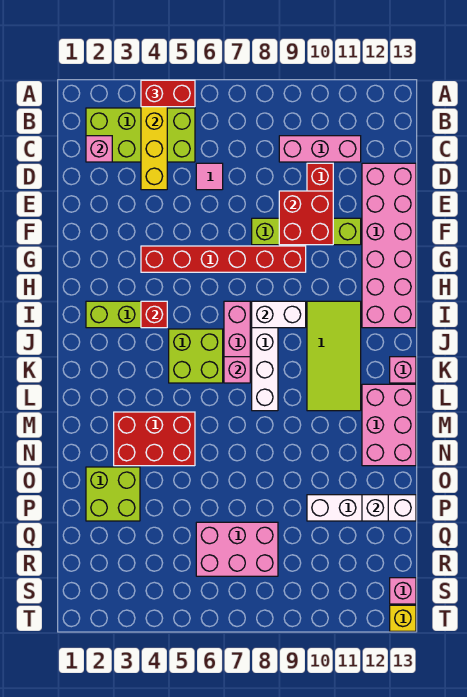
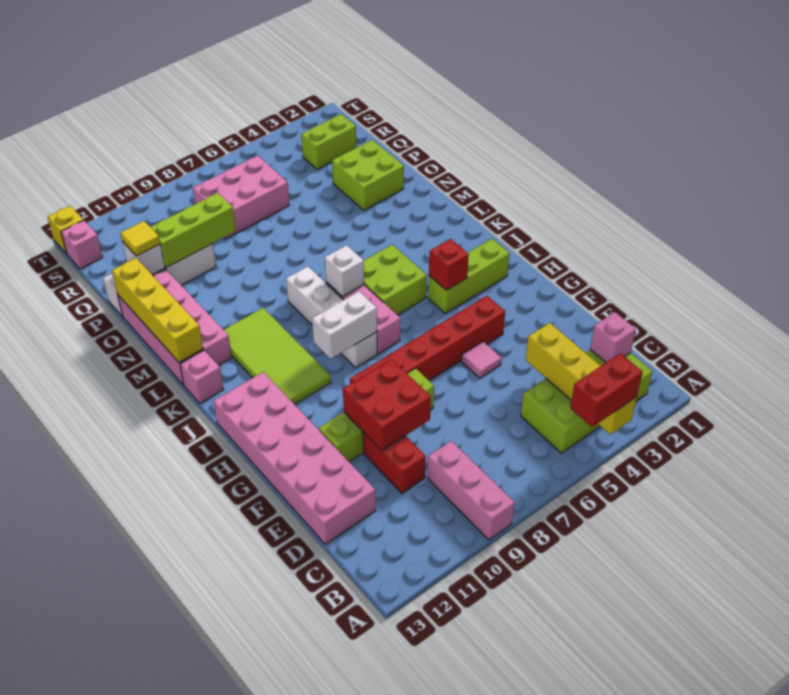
pink 1x3 brick [279,136,361,162] -> pink 1x3 brick turned to [427,441,515,540]
pink 1x1 tile [196,163,223,190] -> pink 1x1 tile moved to [462,342,501,378]
pink 1x1 brick [224,357,250,383] -> white 1x1 brick [325,245,364,297]
pink 2x3 brick [362,384,416,466] -> pink 2x4 brick [118,269,232,385]
none -> yellow 1x4 brick [112,258,203,362]
red 2x3 brick [114,412,195,466] -> none
none -> lime 1x3 brick [151,193,236,268]
none -> yellow 1x1 tile [120,221,160,256]
none -> lime 1x2 brick [301,114,356,169]

